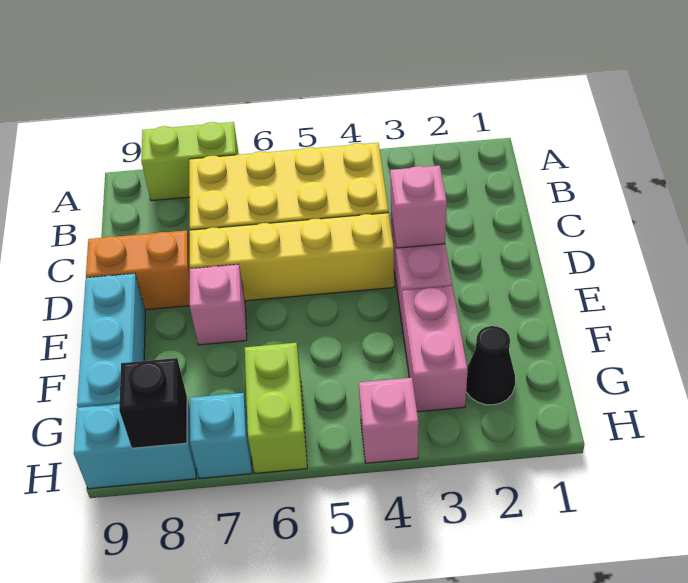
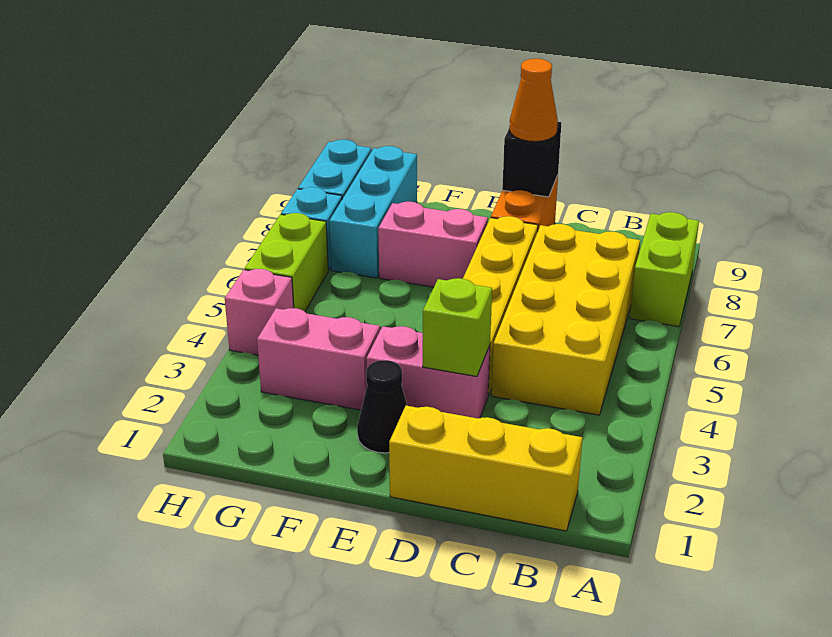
none -> yellow 1x3 brick [389,406,582,531]
pink 1x1 brick [390,166,447,248] -> lime 1x1 brick [423,278,492,376]
none -> orange 1x1 cone [509,59,558,142]
pink 1x1 brick [190,264,247,345] -> pink 1x2 brick [378,202,488,287]
cyan 1x3 brick [77,274,145,408] -> cyan 1x3 brick turned to [329,146,417,278]
black 1x1 cone [466,326,515,405] -> black 1x1 cone moved to [357,360,407,453]
lime 1x2 brick [245,343,307,473] -> lime 1x2 brick turned to [245,213,328,311]
black 1x1 brick [119,358,187,448] -> black 1x1 brick moved to [502,122,561,197]

